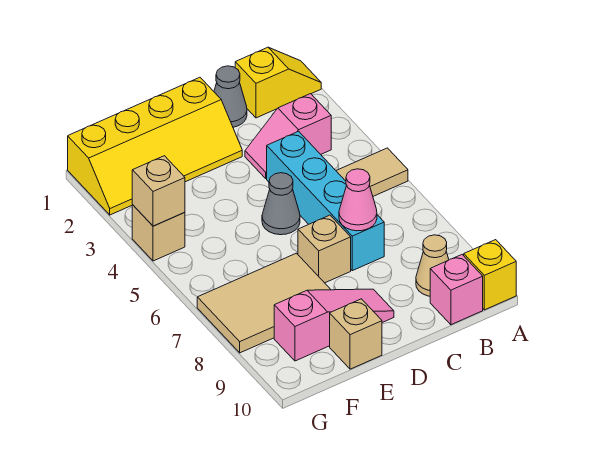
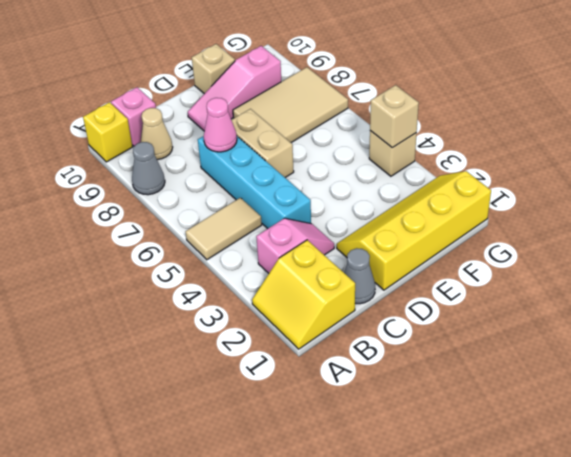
yellow 1x2 slope [235,47,321,118] -> yellow 2x2 slope [252,240,355,349]
grey 1x1 cone [262,173,300,235] -> grey 1x1 cone moved to [132,142,165,195]
tan 1x1 brick [298,215,351,283] -> tan 1x2 brick [232,109,294,178]

